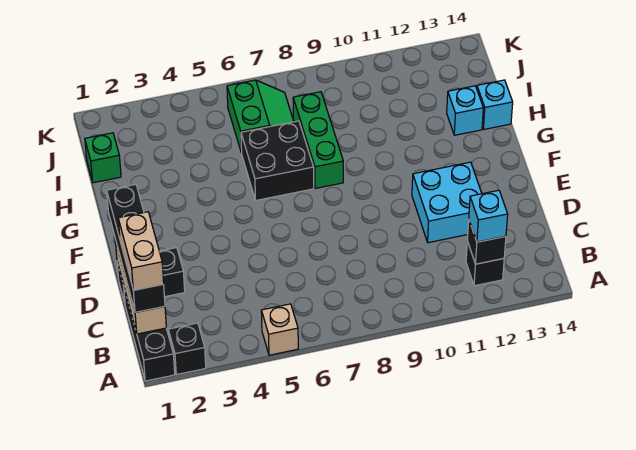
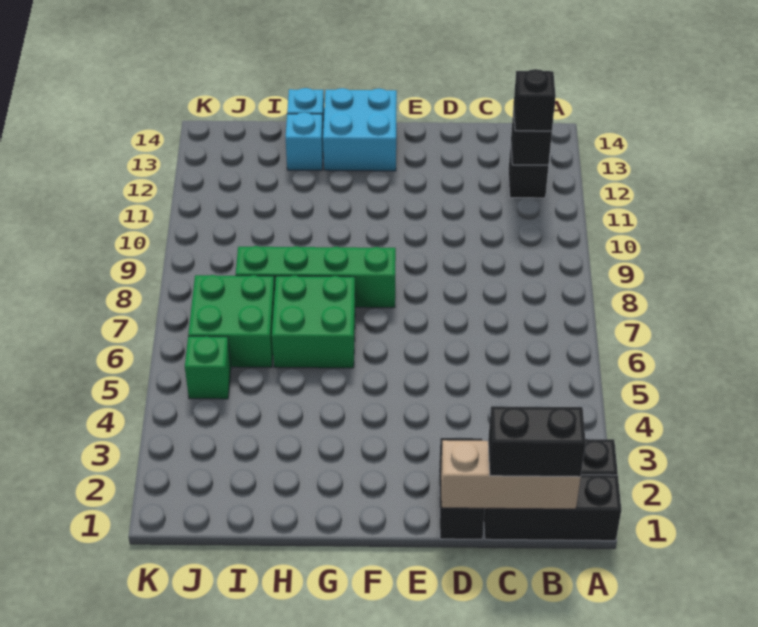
tan 1x1 brick [261,304,298,355] -> none
black 1x4 brick [107,184,165,312] -> black 1x2 brick [488,406,586,477]
tan 1x2 brick [118,212,164,290] -> none
cyan 1x1 brick [469,190,508,242] -> black 1x1 brick [513,69,556,131]
cyan 2x2 brick [412,162,482,243] -> cyan 2x2 brick moved to [323,88,397,171]
black 2x2 brick [241,121,314,200] -> green 2x2 brick [272,276,355,368]
green 1x3 brick [293,92,343,189] -> green 1x4 brick [236,246,396,308]
green 1x1 brick [85,133,121,183] -> green 1x1 brick moved to [185,336,231,399]
green 2x2 slope [227,80,294,153] -> green 2x2 brick [188,275,275,367]

